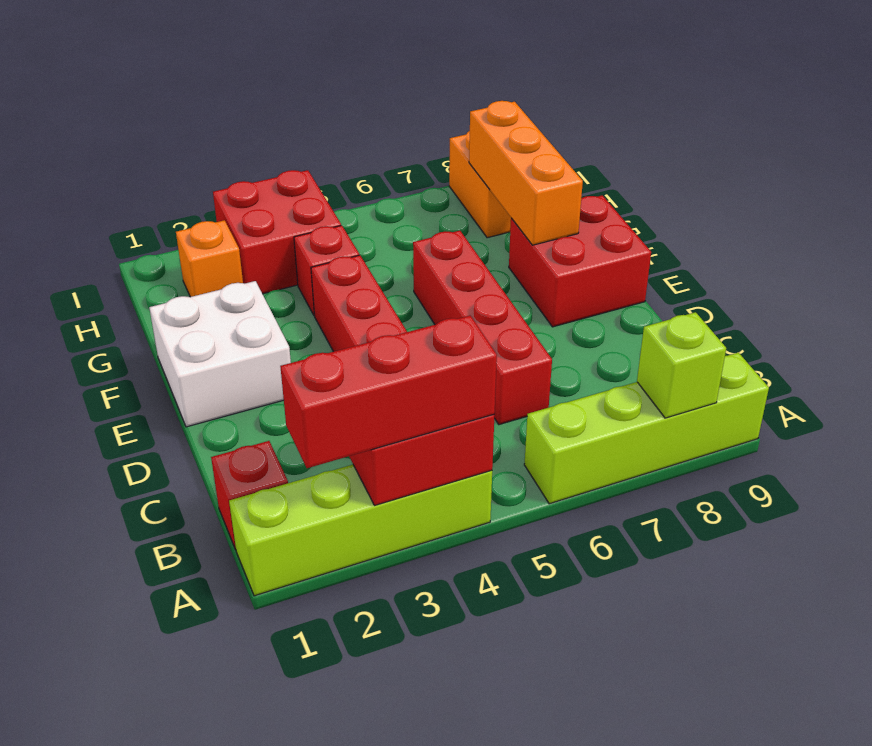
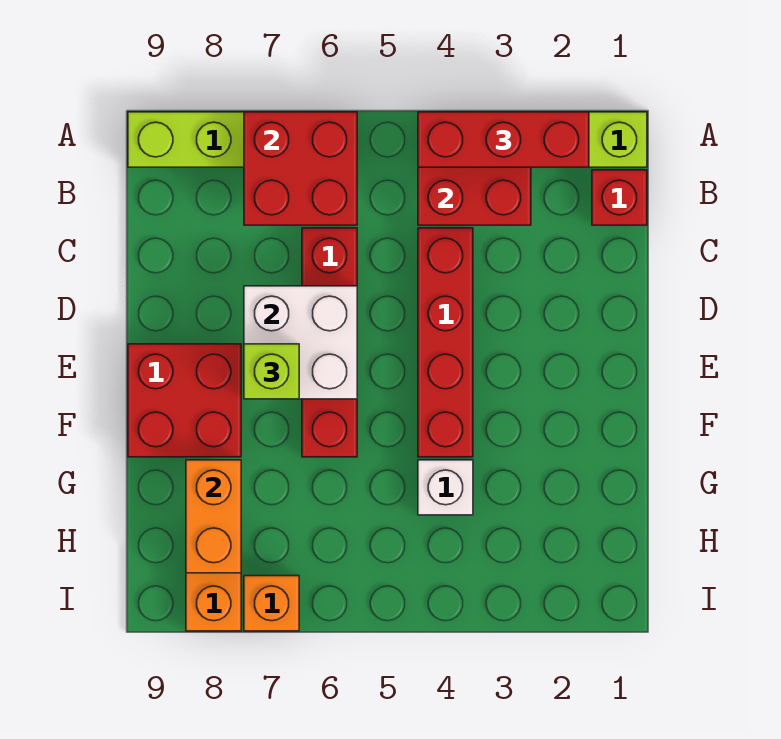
lime 1x1 brick [637,312,726,418] -> lime 1x1 brick moved to [244,344,299,399]
white 2x2 brick [149,281,291,427] -> white 2x2 brick moved to [244,286,357,399]
orange 1x3 brick [469,101,583,245] -> orange 1x2 brick [186,460,241,573]
red 1x1 brick [294,225,359,316] -> white 1x1 brick [418,460,473,515]
orange 1x1 brick [176,220,243,297] -> orange 1x1 brick moved to [244,576,299,631]
red 2x2 brick [213,170,341,294] -> red 2x2 brick moved to [244,112,357,225]

